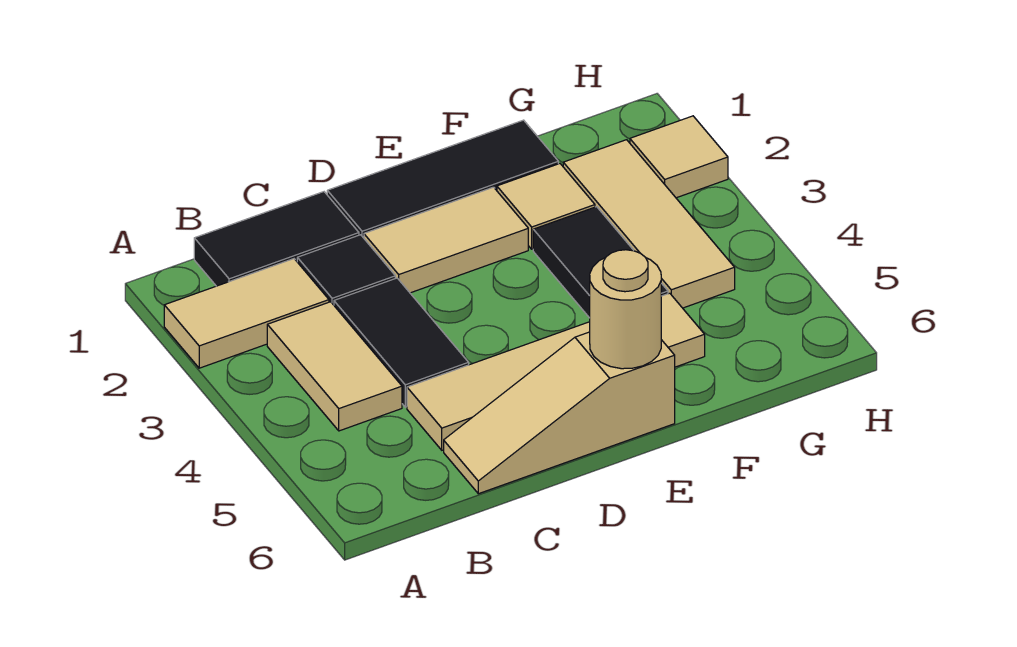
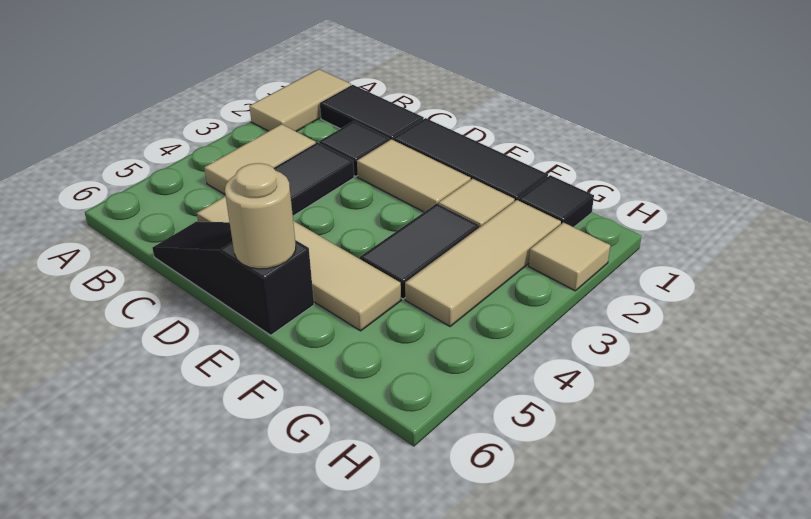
tan 1x2 tile [164,259,329,368] -> tan 1x2 tile turned to [249,69,351,132]
tan 1x3 slope [444,332,675,494] -> black 1x3 slope [152,222,314,335]
none -> black 1x1 tile [518,175,594,227]

